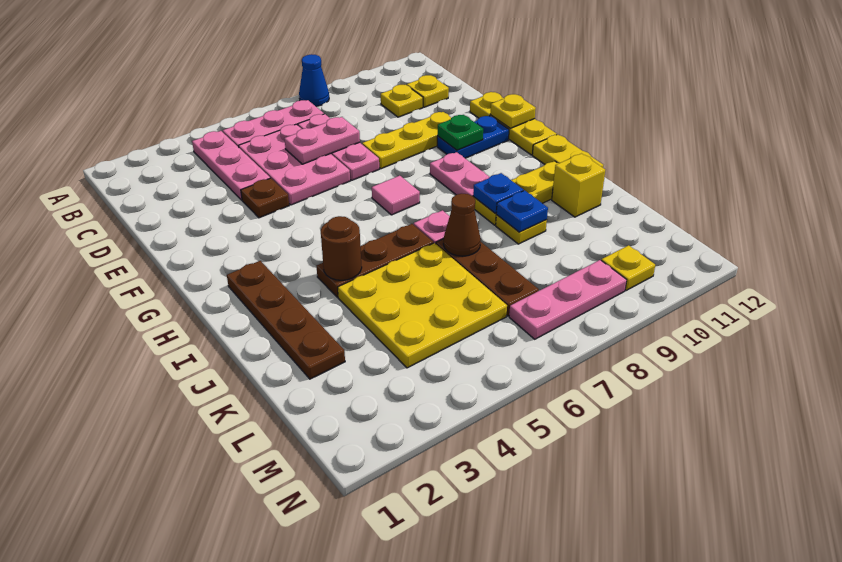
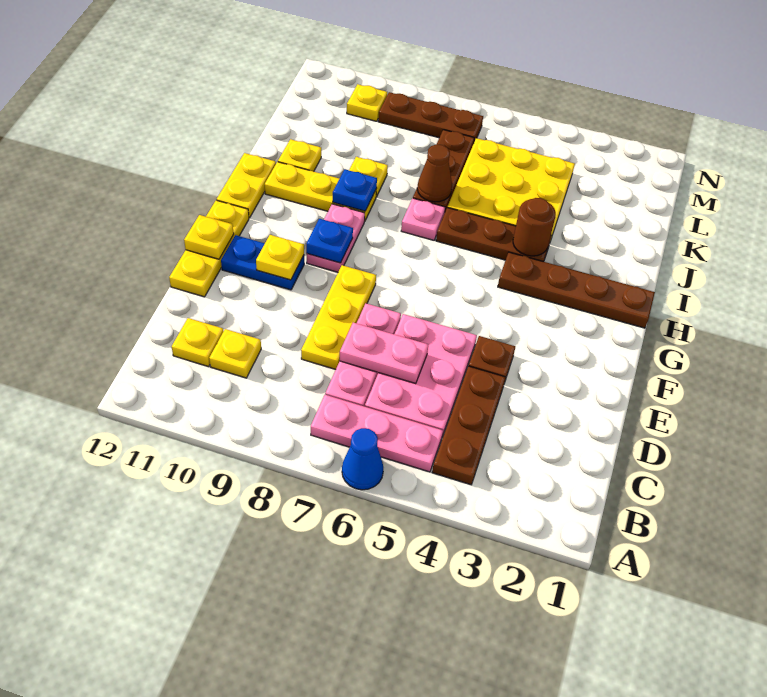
blue 1x1 cone [299,54,329,106] -> blue 1x1 cone moved to [342,428,383,490]
pink 1x3 plate [192,131,270,200] -> brown 1x3 plate [432,366,506,485]
yellow 1x3 plate [362,112,451,169] -> yellow 1x3 plate turned to [301,265,376,369]
green 1x1 plate [438,115,483,150] -> yellow 1x1 plate [256,235,304,280]
pink 1x1 tile [372,176,420,215] -> none
brown 1x4 plate [227,261,345,379] -> brown 1x4 plate turned to [498,252,655,328]
blue 1x1 plate [496,190,548,232] -> blue 1x1 plate moved to [306,219,353,263]
yellow 1x1 brick [552,154,605,217] -> yellow 1x1 plate [278,139,321,172]
pink 1x3 plate [509,260,627,339] -> brown 1x3 plate [378,92,483,142]

